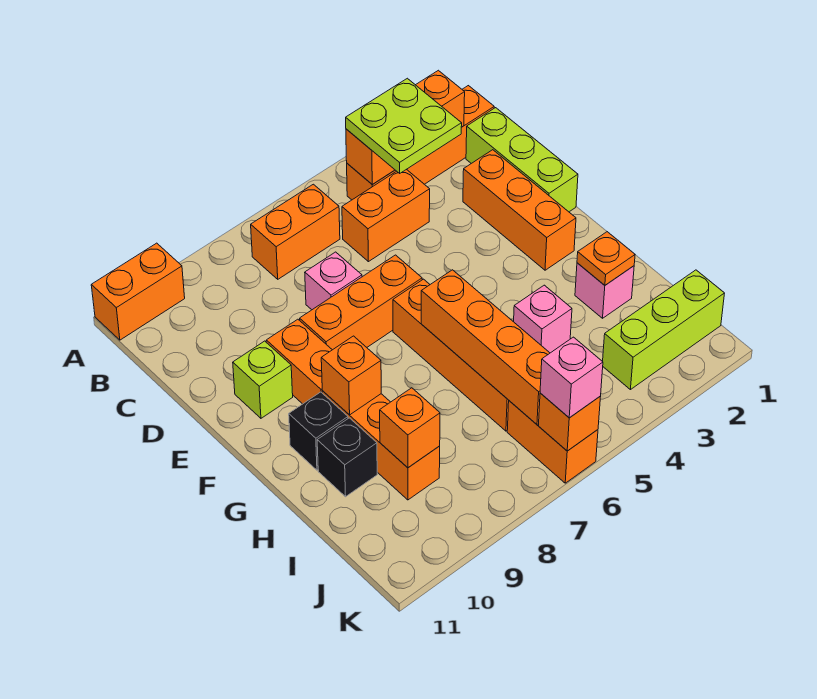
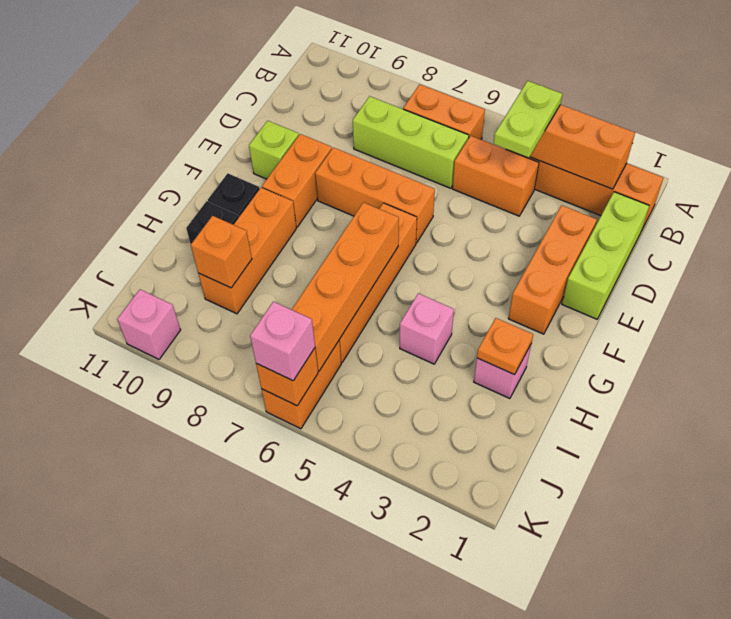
orange 1x2 brick [91,243,185,340] -> none
lime 2x2 plate [346,78,462,173] -> lime 1x2 plate [494,81,562,158]
pink 1x1 brick [305,252,362,310] -> pink 1x1 brick moved to [117,290,181,359]
orange 1x1 brick [321,336,381,415] -> none
lime 1x3 brick [603,270,725,390] -> lime 1x3 brick moved to [353,96,469,188]

